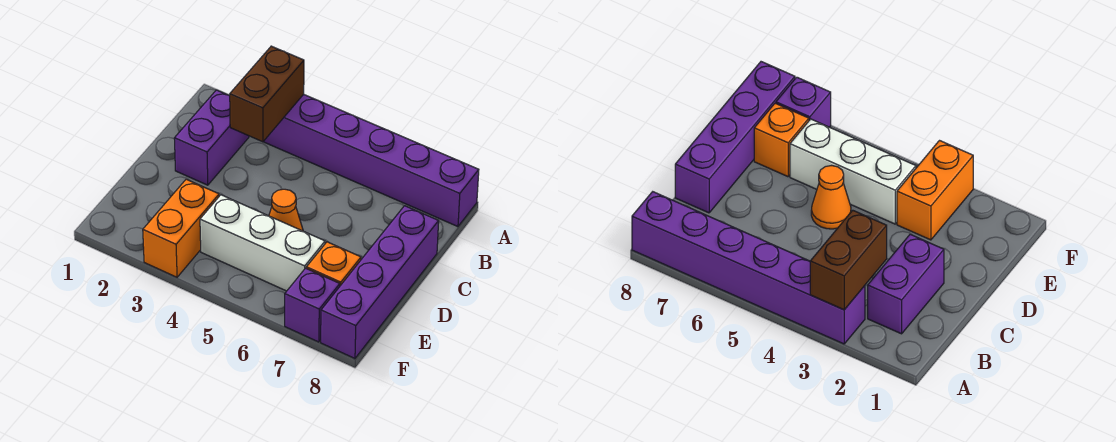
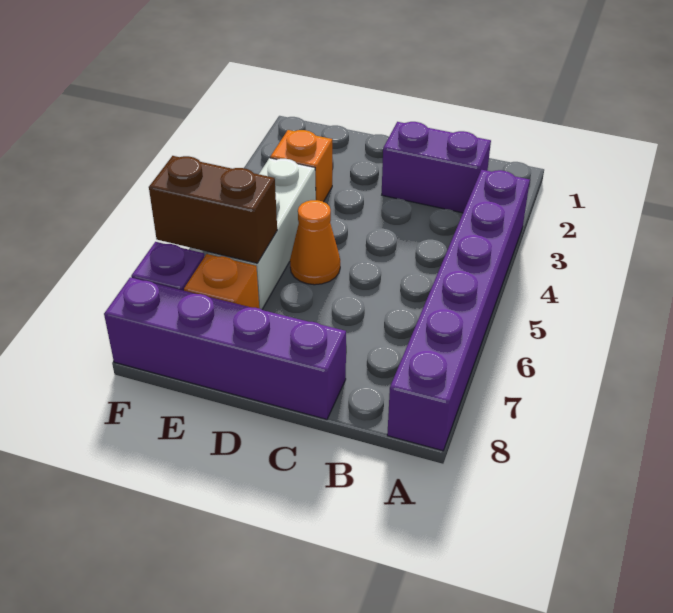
brown 1x2 brick [230,46,304,142] -> brown 1x2 brick moved to [149,156,277,263]
orange 1x2 brick [143,179,219,277] -> orange 1x1 brick [270,130,332,202]

